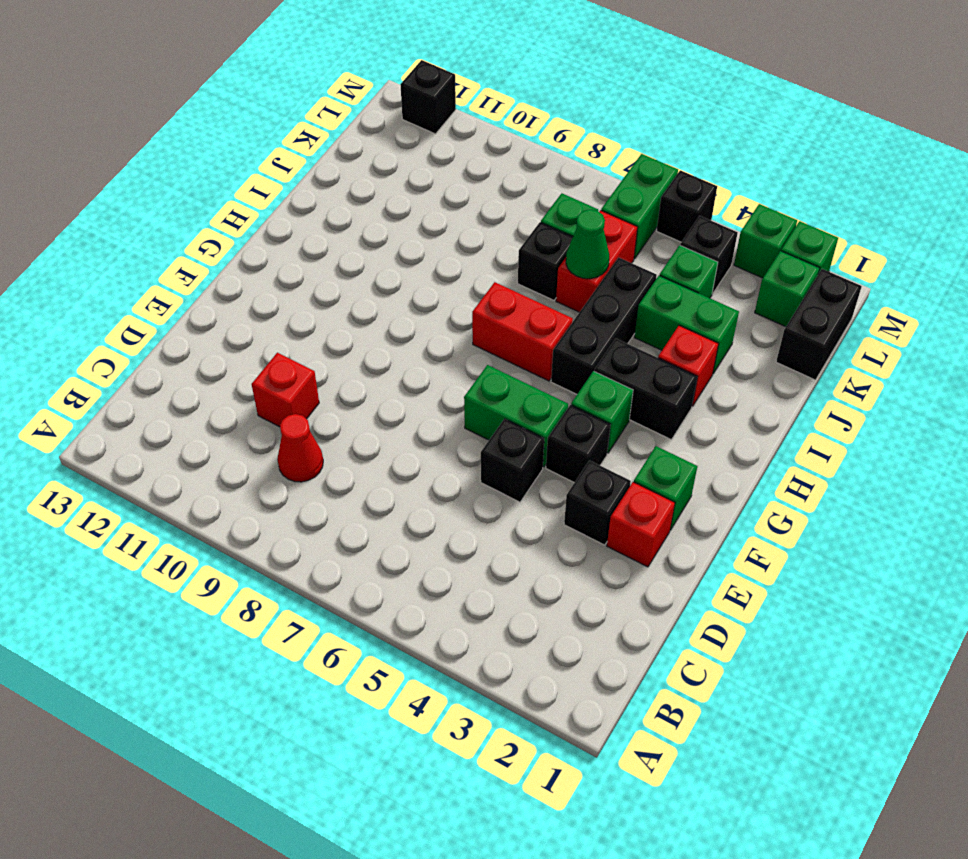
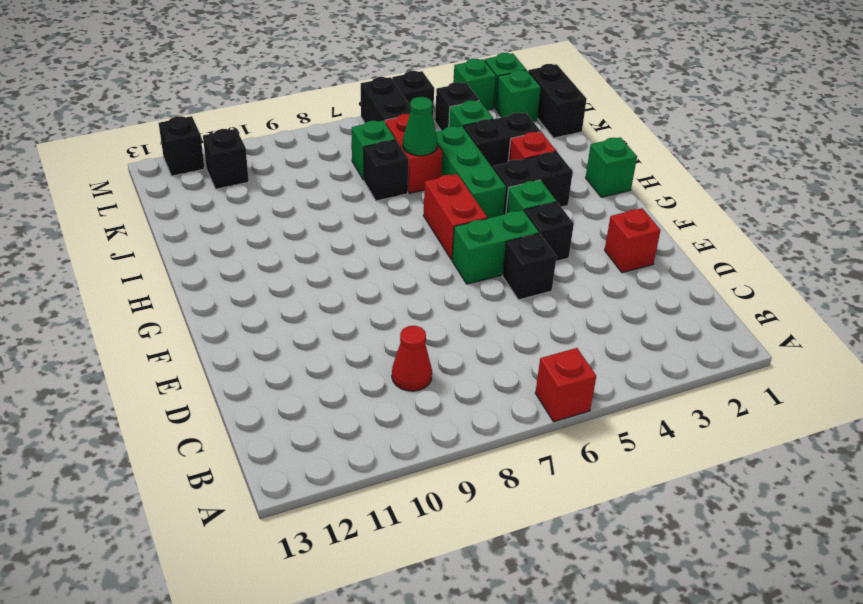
red 1x1 brick [252,353,319,427] -> red 1x1 brick moved to [535,348,596,422]
black 1x1 brick [564,461,631,545] -> black 1x1 brick moved to [203,129,249,189]
green 1x1 brick [634,446,697,530] -> green 1x1 brick moved to [586,137,637,197]
black 1x3 brick [551,257,657,394] -> green 1x3 brick [436,126,506,218]
red 1x2 brick [472,282,573,381] -> red 1x2 brick turned to [423,174,487,260]
green 1x2 brick [634,276,739,373] -> black 1x2 brick [464,113,540,168]
green 1x2 brick [601,154,678,259] -> black 1x2 brick [361,77,411,123]

